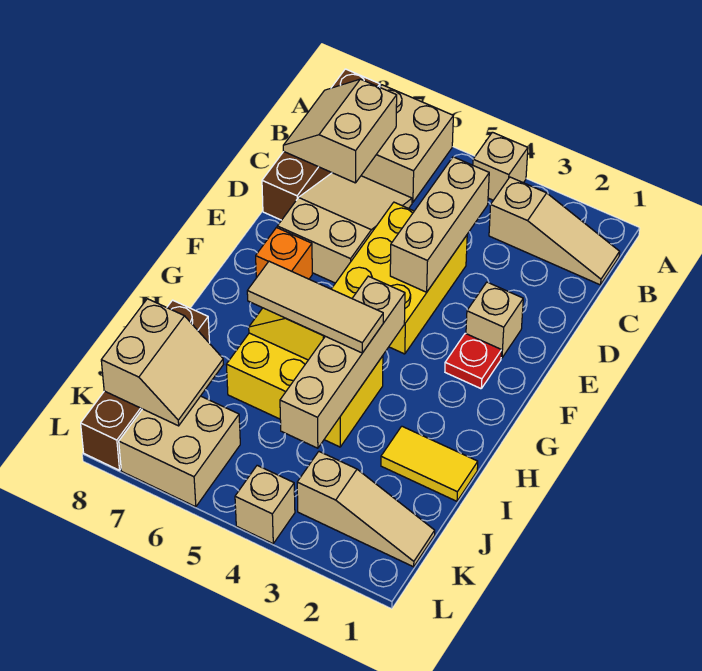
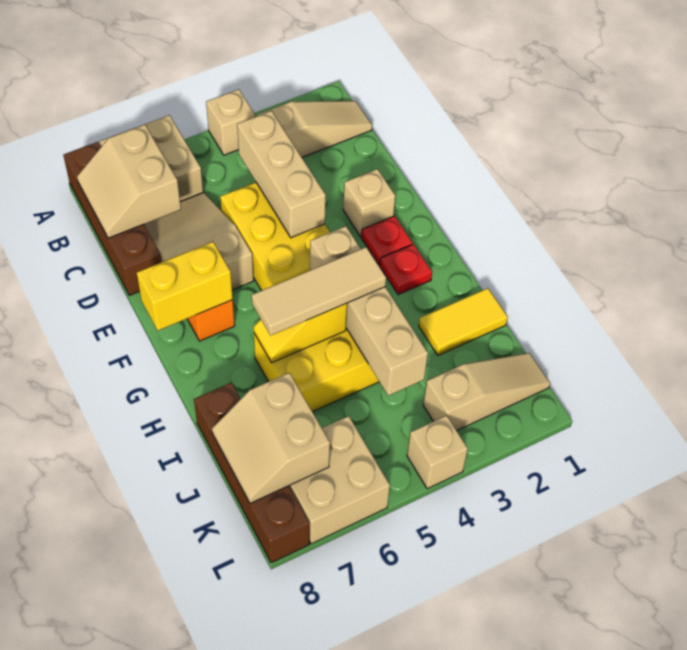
none -> yellow 1x2 brick [137,242,233,330]
none -> red 1x1 plate [380,244,432,295]
tan 2x2 slope [101,299,223,426] -> tan 2x2 slope turned to [212,373,330,503]

